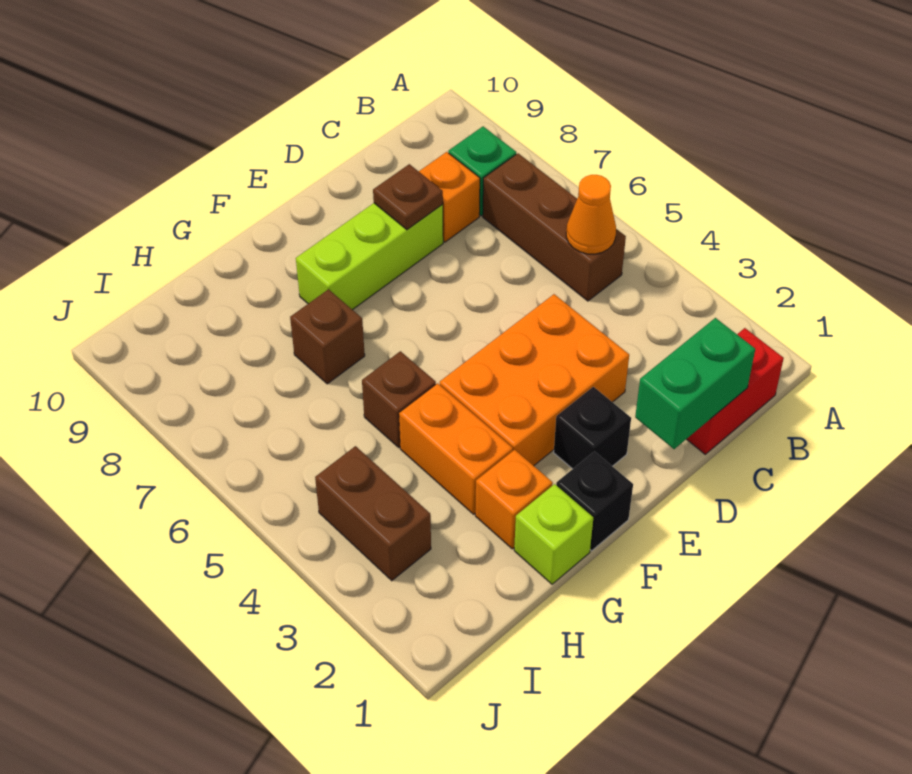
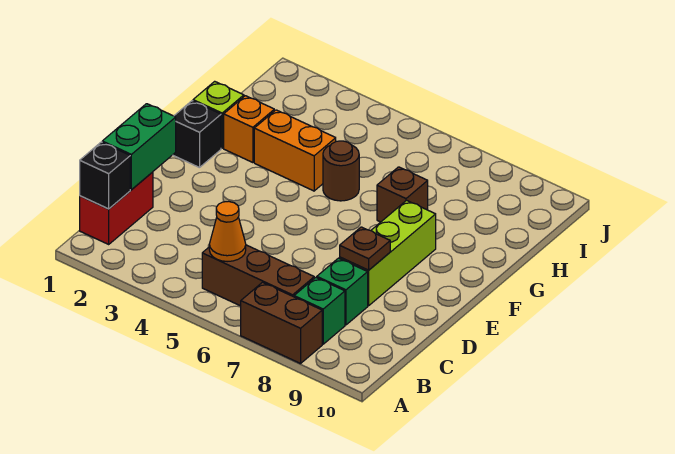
orange 1x1 brick [419,152,480,242] -> green 1x1 brick [317,258,368,325]
orange 2x3 brick [440,294,629,466] -> none
black 1x1 brick [554,387,631,469] -> black 1x1 brick moved to [80,142,130,209]
brown 1x1 brick [362,351,436,447] -> brown 1x1 round brick [323,141,359,201]
brown 1x2 brick [315,446,431,581] -> brown 1x2 brick moved to [241,282,322,363]

